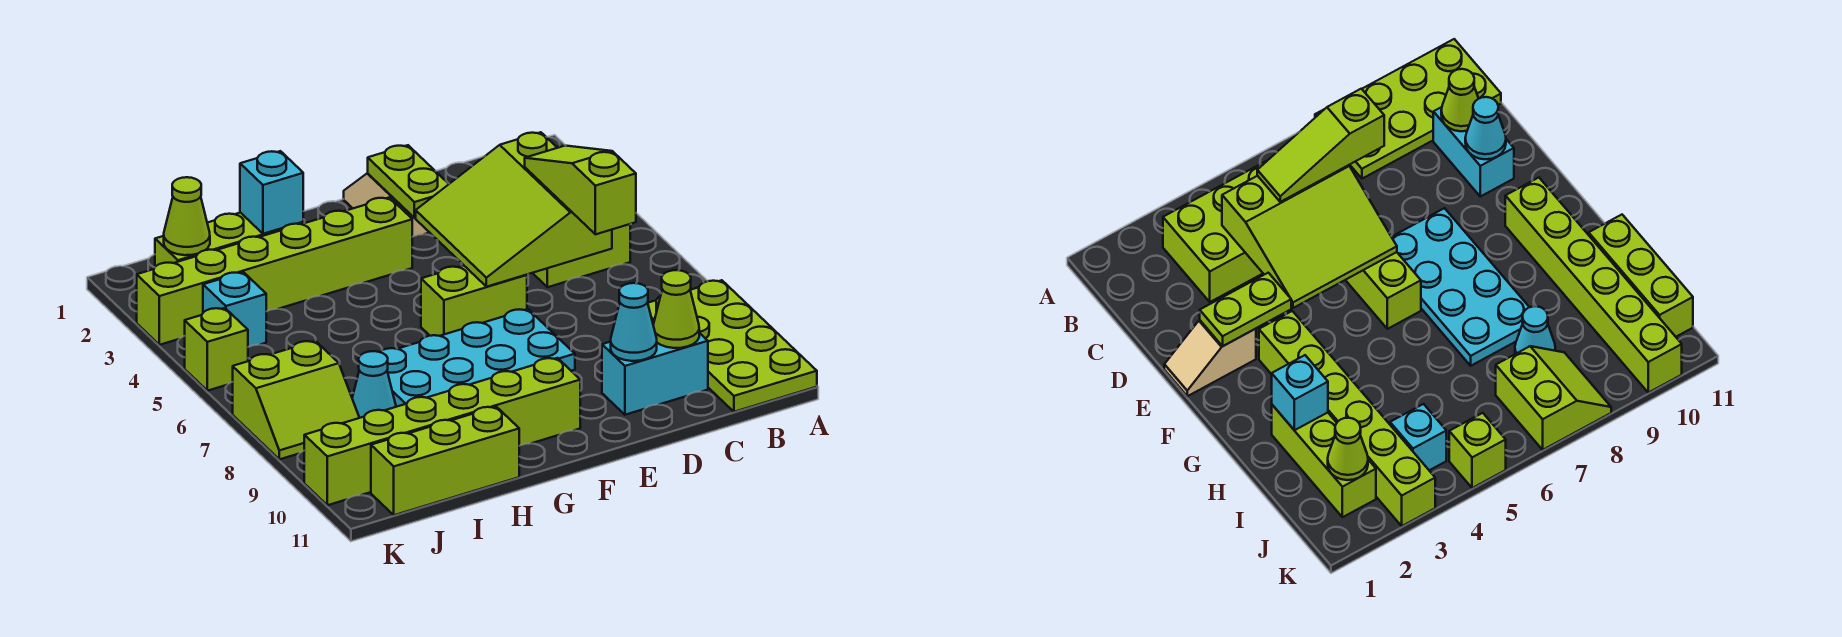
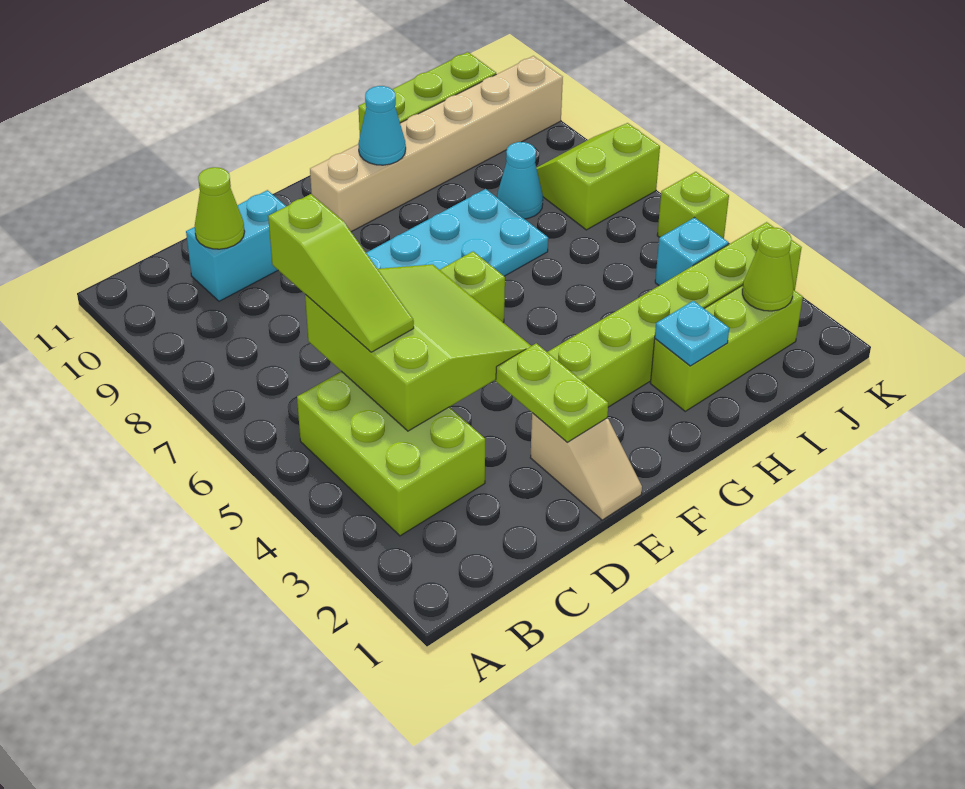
lime 2x4 plate [648,280,817,412] -> none
cyan 1x1 cone [611,283,657,361] -> cyan 1x1 cone moved to [358,86,406,165]
lime 1x6 brick [304,358,580,505] -> tan 1x6 brick [310,56,563,232]
cyan 1x1 brick [240,151,303,234] -> cyan 1x1 plate [655,301,729,366]

